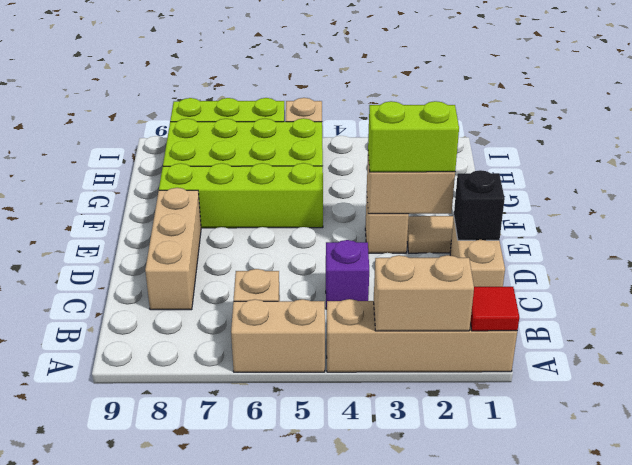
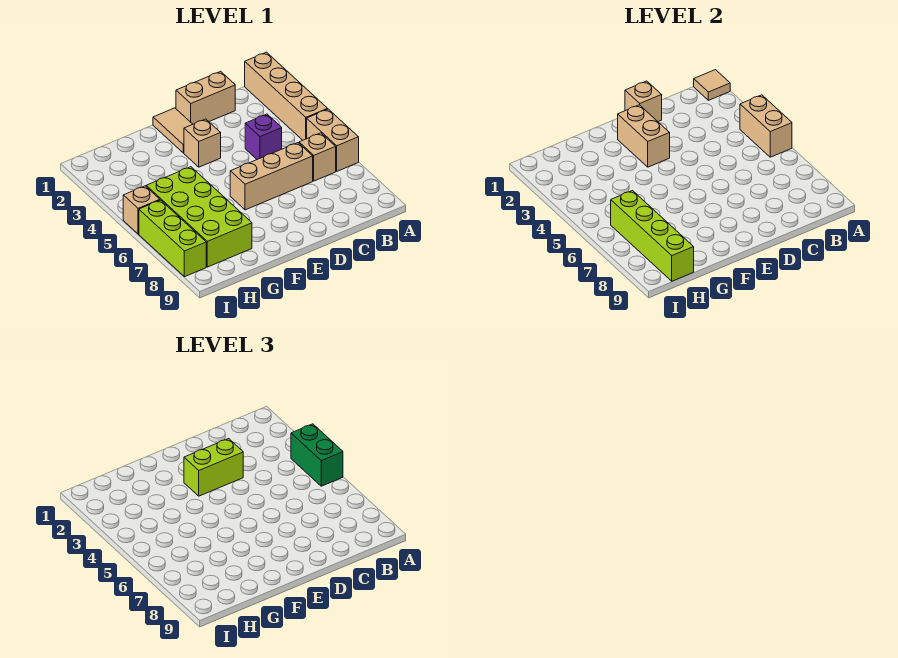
red 1x1 tile [470,287,519,331] -> tan 1x1 tile [694,70,730,100]
tan 1x2 brick [374,255,474,331] -> tan 1x2 brick moved to [740,95,792,157]
none -> green 1x2 brick [291,424,343,486]
tan 1x3 brick [145,188,201,310] -> tan 1x3 brick moved to [230,143,313,210]
black 1x1 brick [454,170,505,240] -> tan 1x1 brick [625,81,662,122]
lime 1x2 brick [368,101,459,172] -> lime 1x2 brick turned to [184,439,243,496]
lime 1x4 brick [159,163,323,228] -> lime 1x4 brick moved to [611,191,694,281]

